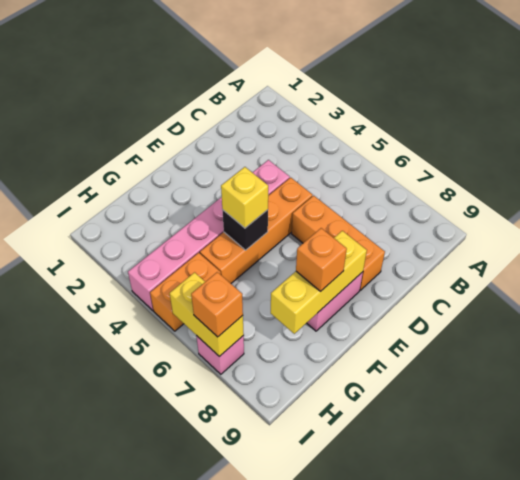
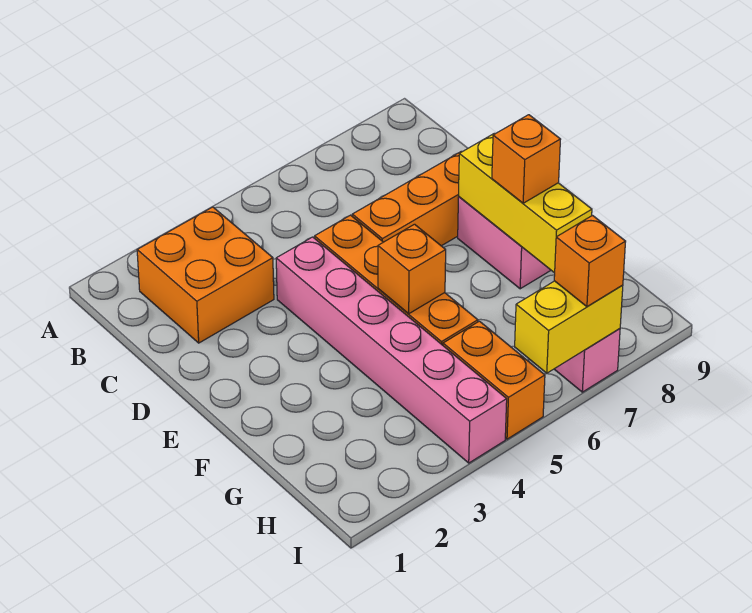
none -> orange 2x2 brick [137,207,274,343]
black 1x1 brick [222,210,268,250] -> orange 1x1 brick [378,224,446,314]
yellow 1x1 brick [221,167,268,228] -> none

